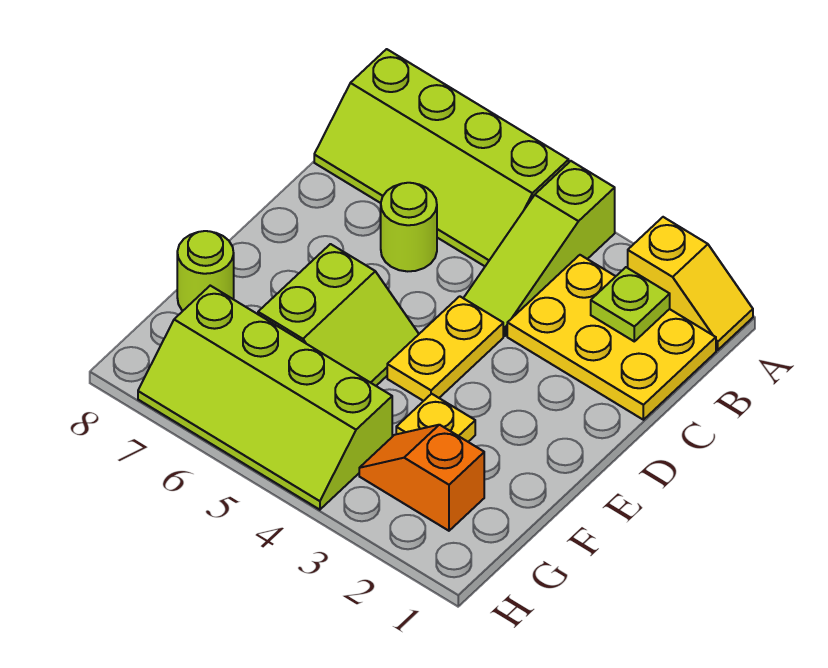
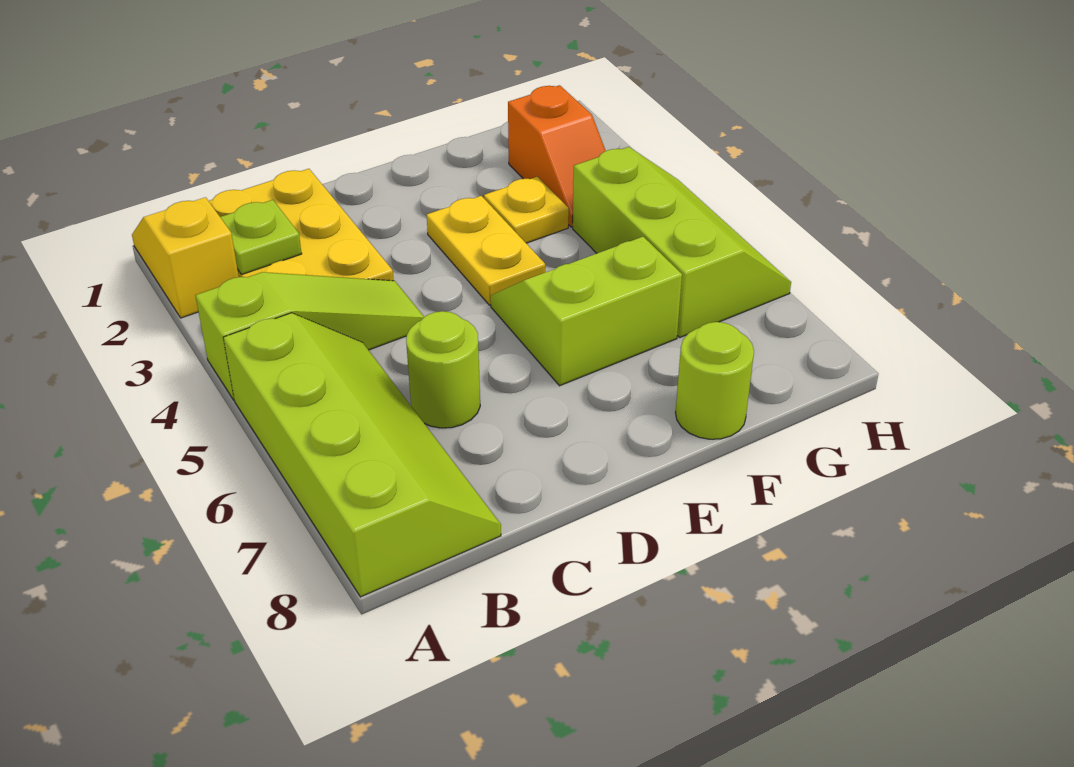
yellow 1x2 plate [387,296,503,401] -> yellow 1x2 plate turned to [427,196,545,305]
lime 2x4 slope [138,286,392,510] -> lime 2x3 slope [573,147,791,337]

